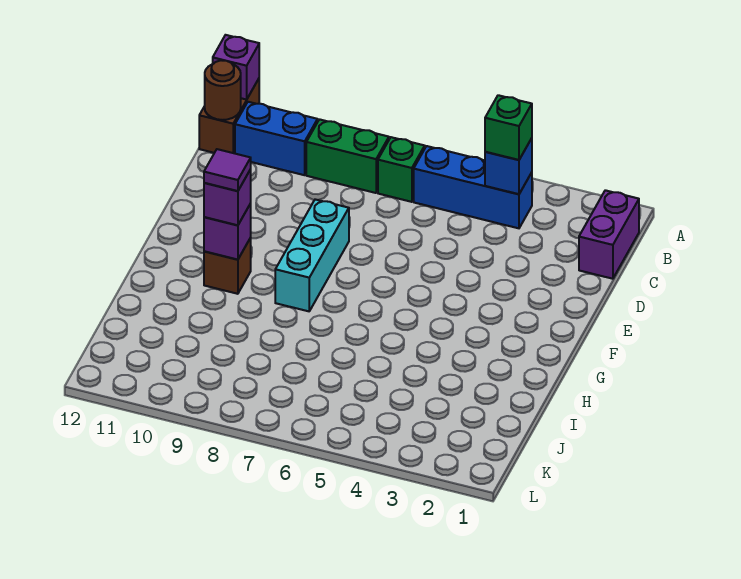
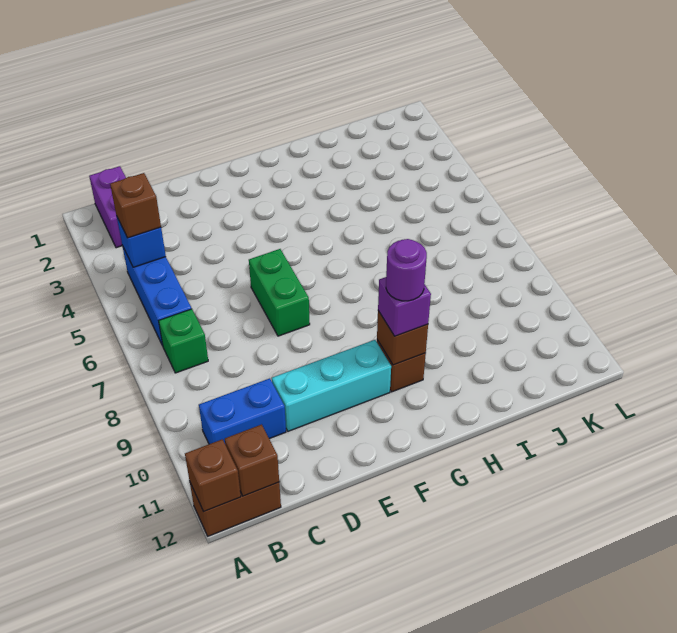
purple 1x1 brick [213,35,259,100] -> brown 1x1 brick [185,439,241,511]
purple 1x2 brick [579,190,639,279] -> purple 1x2 brick turned to [89,166,126,248]
green 1x1 brick [485,95,532,160] -> brown 1x1 brick [110,173,161,238]
green 1x2 brick [306,119,389,193] -> green 1x2 brick moved to [249,249,310,336]
blue 1x2 brick [235,102,318,175] -> blue 1x2 brick turned to [199,378,286,444]
brown 1x1 round brick [205,60,241,120] -> brown 1x1 brick [225,424,279,496]
cyan 1x3 brick [275,199,349,311] -> cyan 1x3 brick moved to [272,340,391,431]
purple 1x1 brick [204,204,251,260] -> brown 1x1 brick [377,311,428,365]
purple 1x1 tile [204,149,251,191] -> purple 1x1 round brick [386,239,427,301]

